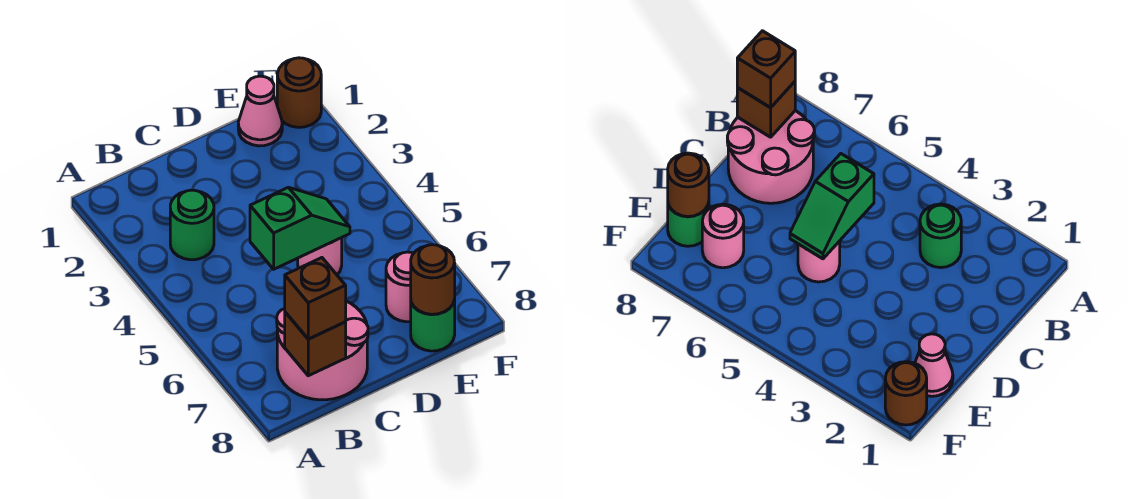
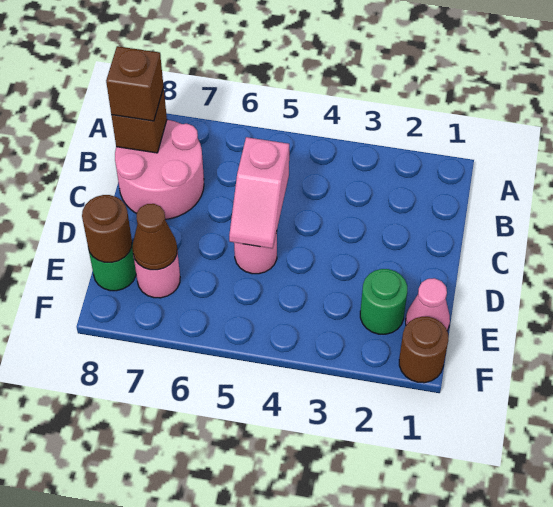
green 1x1 round brick [170,190,214,260] -> green 1x1 round brick moved to [360,269,407,334]
green 1x2 slope [250,187,350,269] -> pink 1x2 slope [229,137,289,248]
none -> brown 1x1 cone [132,204,177,270]

